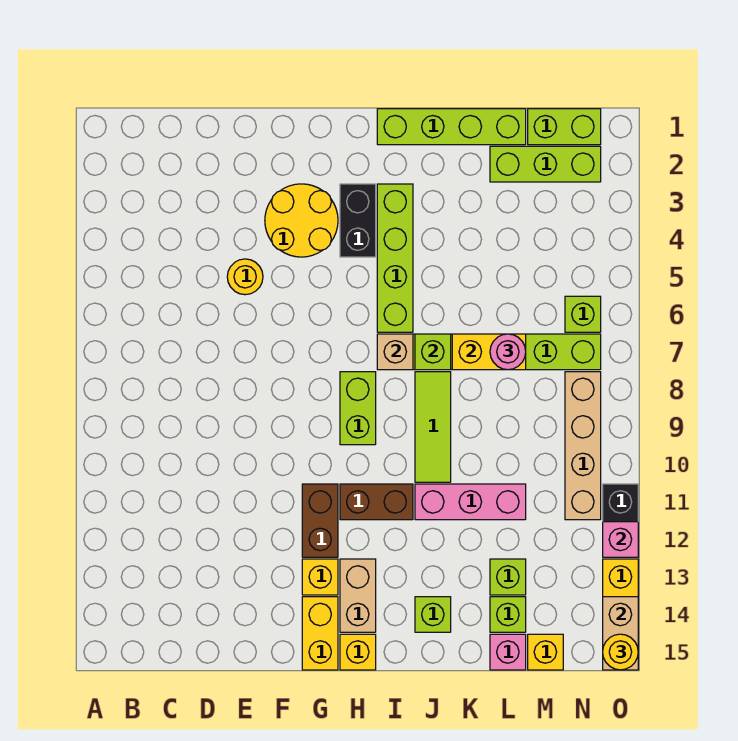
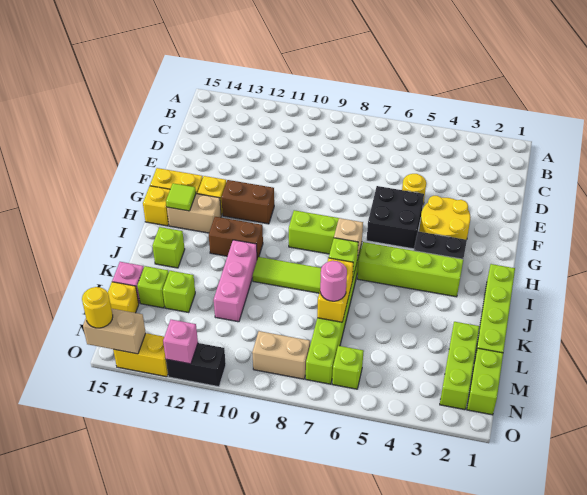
none -> black 2x2 brick [367,186,424,249]
brown 1x2 brick [340,484,413,520] -> brown 1x2 brick turned to [209,217,263,259]
none -> lime 1x1 tile [166,183,196,211]
tan 1x4 brick [565,372,601,520] -> tan 1x2 brick [252,331,310,379]

